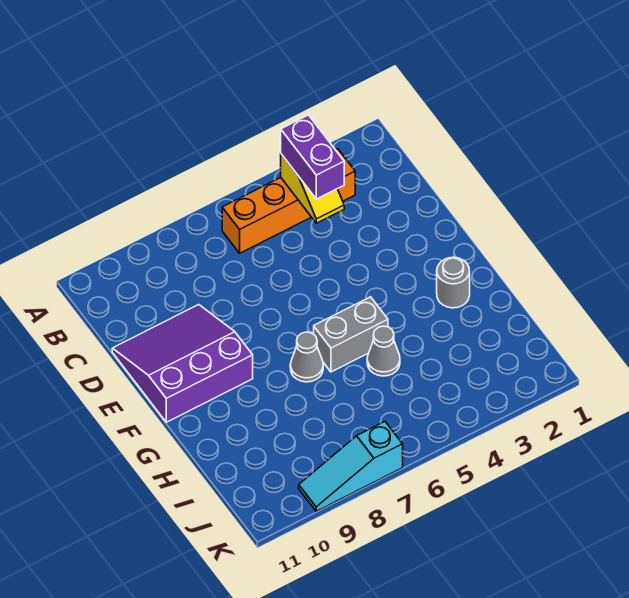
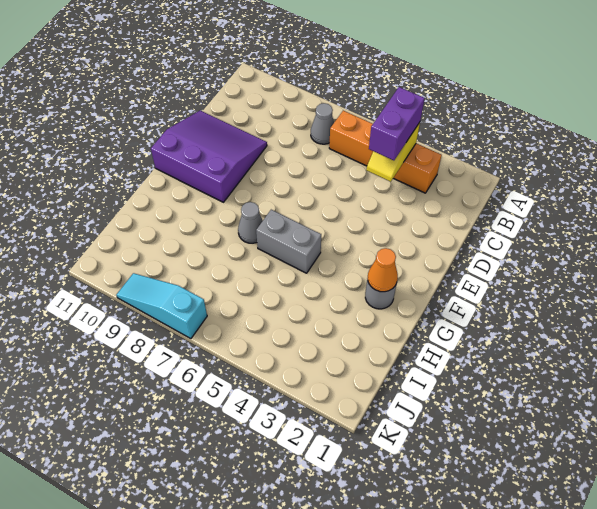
none -> orange 1x1 cone [368,248,398,292]
grey 1x1 cone [367,326,400,376] -> grey 1x1 cone moved to [311,103,334,144]

